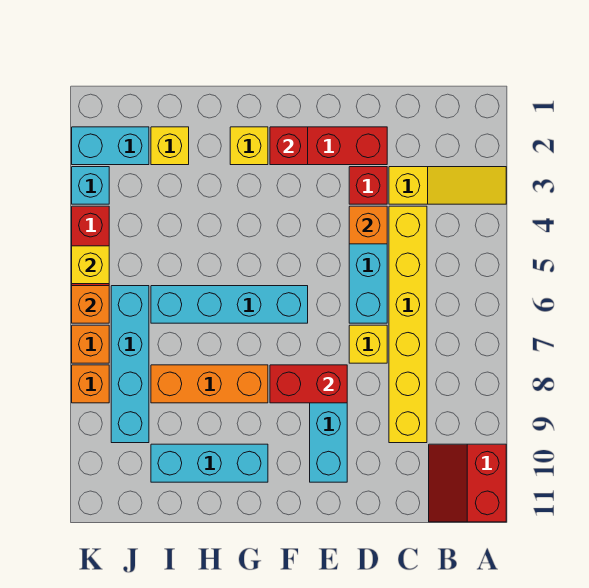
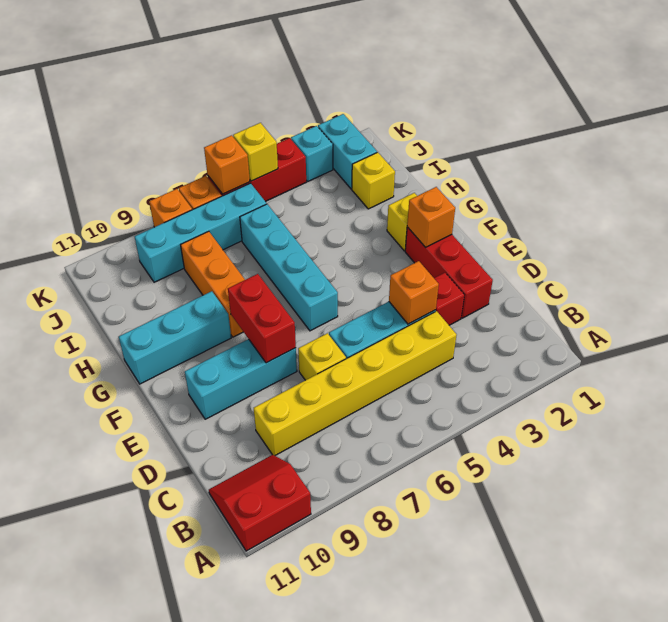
yellow 1x3 slope [389,167,506,204] -> none
red 1x1 brick [270,127,308,165] -> orange 1x1 brick [407,187,455,247]
cyan 1x3 brick [151,444,268,482] -> cyan 1x3 brick turned to [119,291,231,384]

